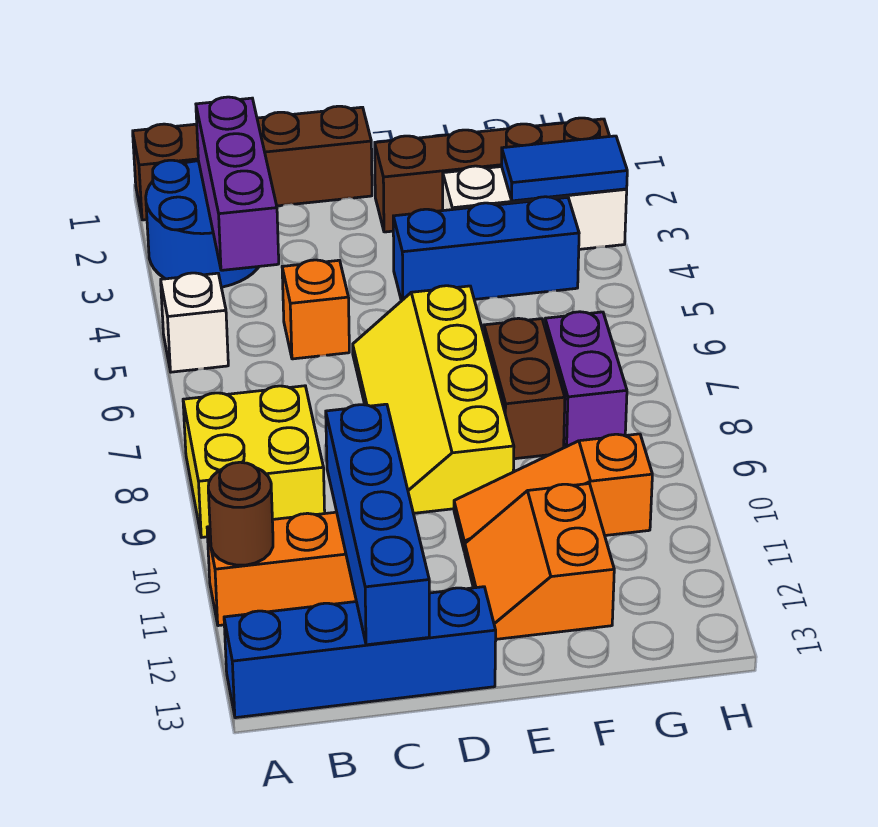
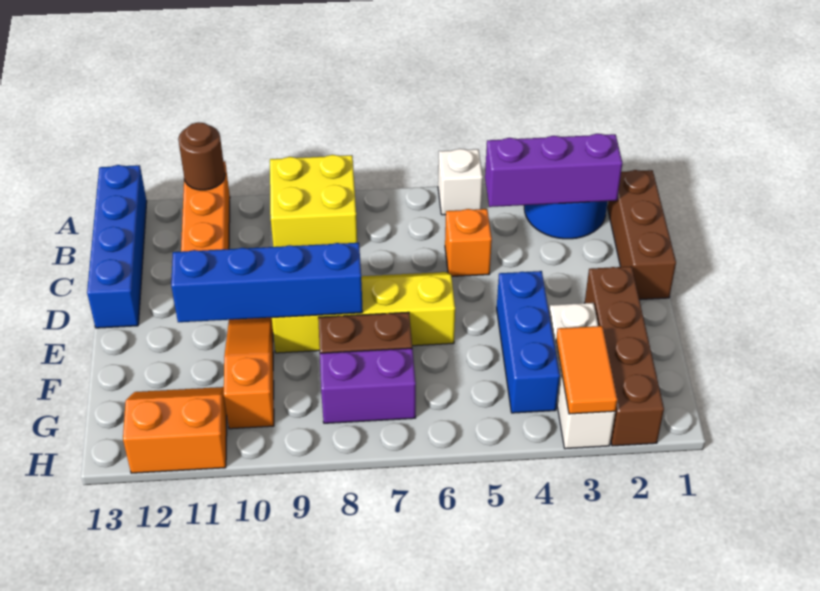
brown 1x4 brick [133,106,372,220] -> brown 1x3 brick [608,170,676,300]
blue 1x4 brick [326,404,429,645] -> blue 1x4 brick moved to [171,243,363,322]
orange 2x2 slope [465,484,614,639] -> orange 2x2 slope moved to [123,387,227,473]
blue 1x2 tile [502,136,627,201] -> orange 1x2 tile [556,326,617,414]

